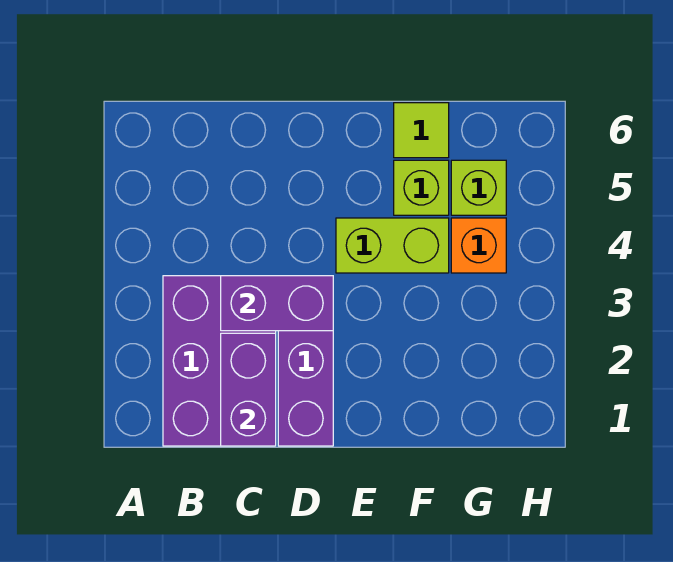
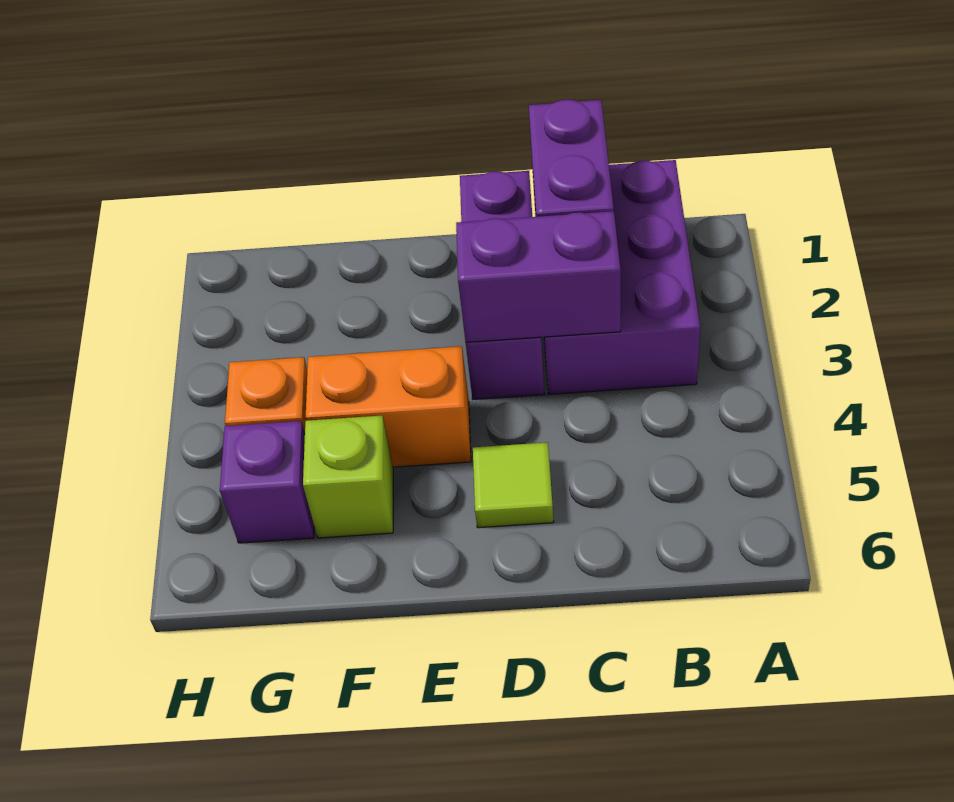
lime 1x2 brick [336,218,449,273] -> orange 1x2 brick [306,346,471,467]
lime 1x1 tile [394,103,449,158] -> lime 1x1 tile moved to [473,442,554,528]
lime 1x1 brick [451,160,506,215] -> purple 1x1 brick [220,421,314,543]

